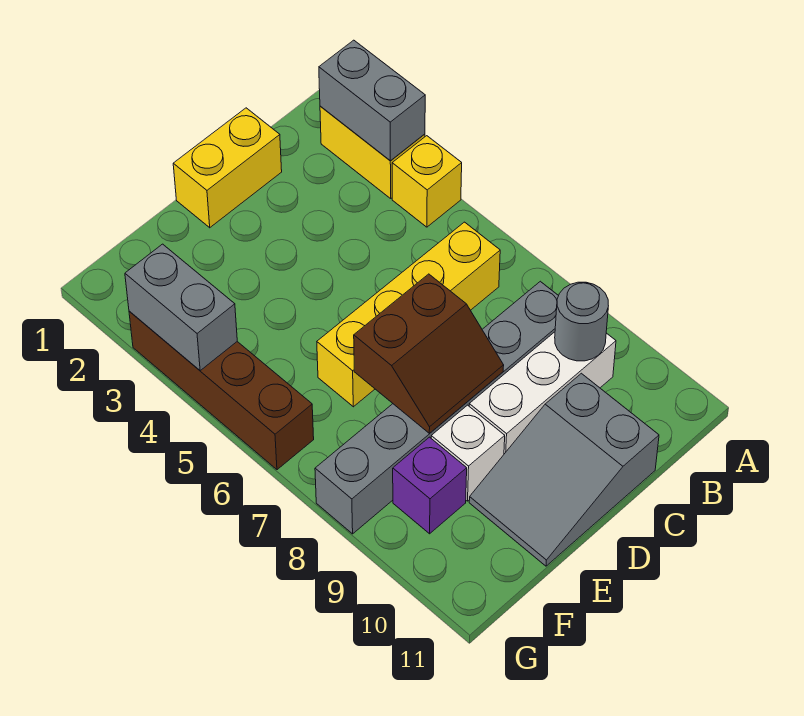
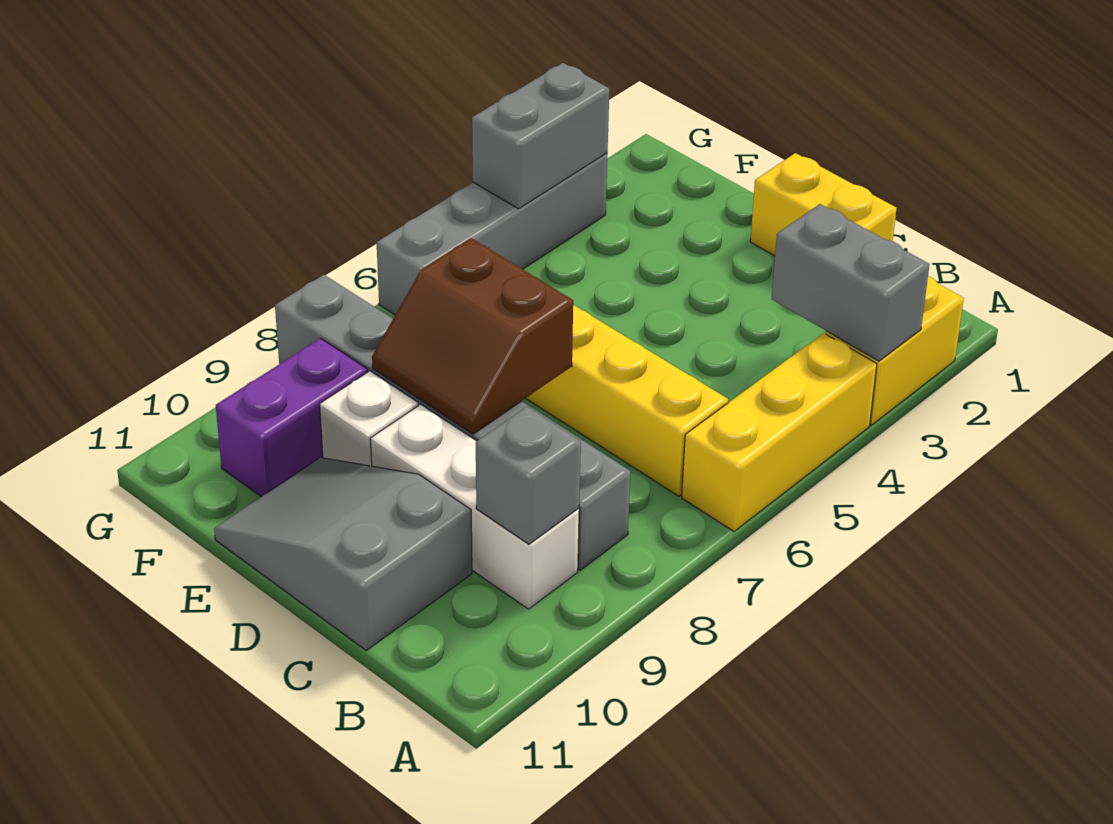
grey 1x2 brick [319,40,425,161] -> grey 1x2 brick turned to [772,204,930,361]
yellow 1x1 brick [392,136,462,227] -> yellow 1x3 brick [682,333,877,531]
grey 1x1 round brick [555,282,608,361] -> grey 1x1 brick [476,407,581,544]
purple 1x1 brick [393,437,467,534] -> purple 1x2 brick [216,338,368,497]
brown 1x4 brick [129,311,314,470] -> grey 1x4 brick [377,153,608,315]

